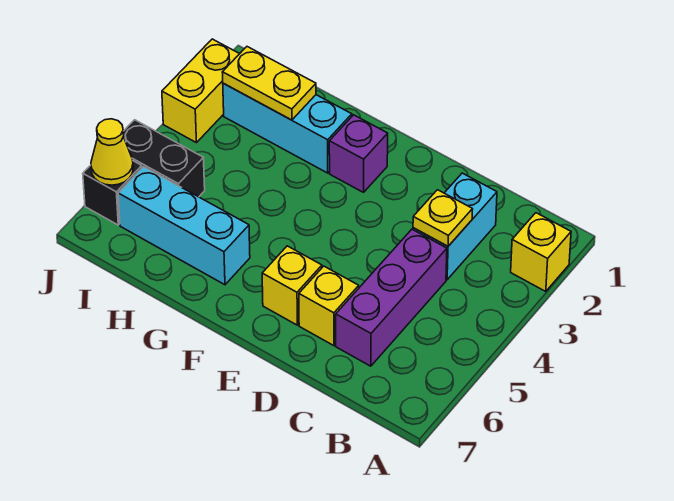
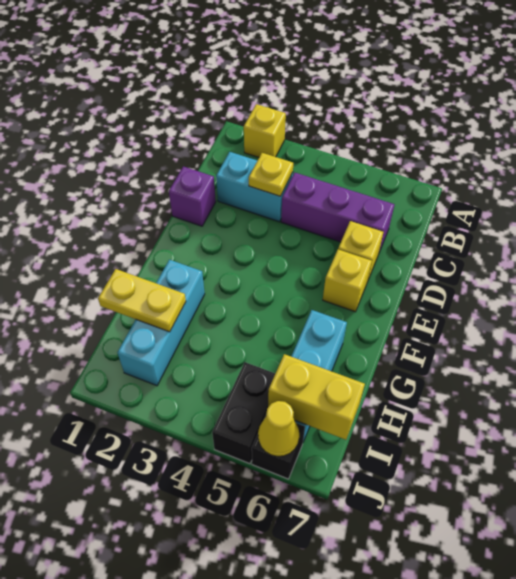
purple 1x1 brick [329,115,388,192] -> purple 1x1 brick moved to [169,166,216,226]
yellow 1x2 plate [222,47,316,120] -> yellow 1x2 plate turned to [98,269,186,332]
yellow 1x2 brick [162,39,239,143] -> yellow 1x2 brick moved to [268,354,365,440]

